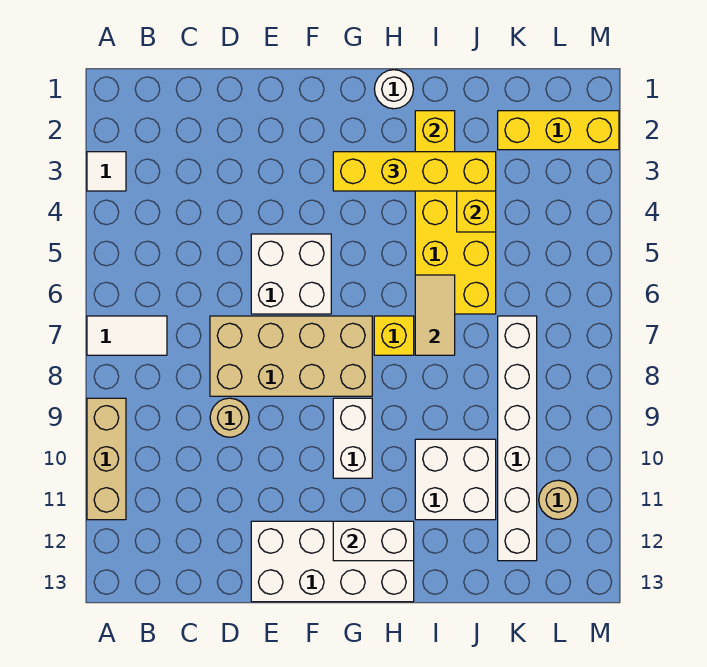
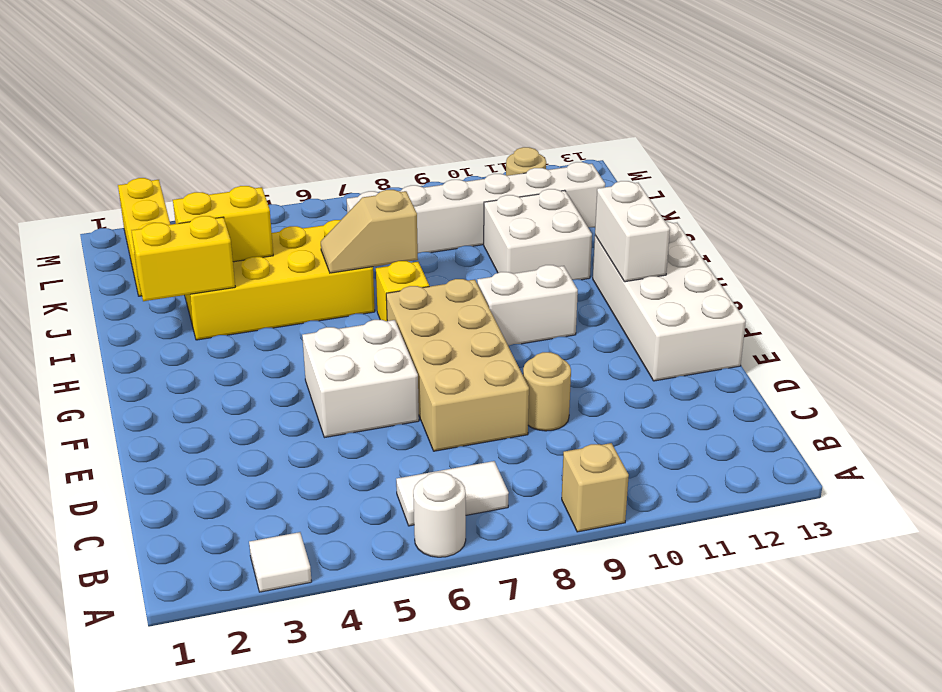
white 1x2 tile [87,316,167,355] -> white 1x2 tile turned to [396,461,509,526]
tan 1x3 brick [87,398,126,520] -> tan 1x1 brick [562,443,629,532]
yellow 1x4 brick [333,152,496,191] -> none
white 1x1 round brick [374,70,413,109] -> white 1x1 round brick moved to [413,472,466,557]
tan 1x2 tile [415,275,455,355] -> tan 1x2 slope [321,190,418,273]

